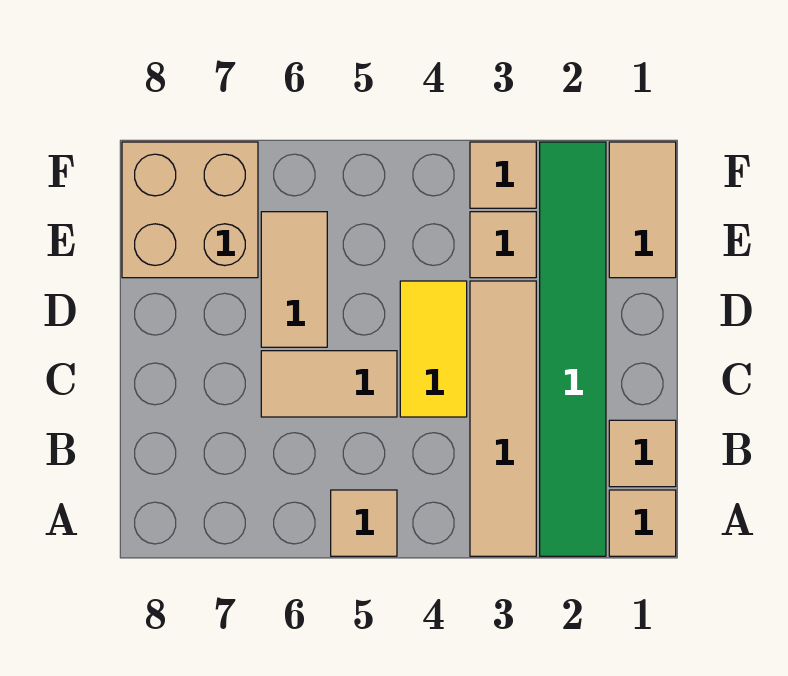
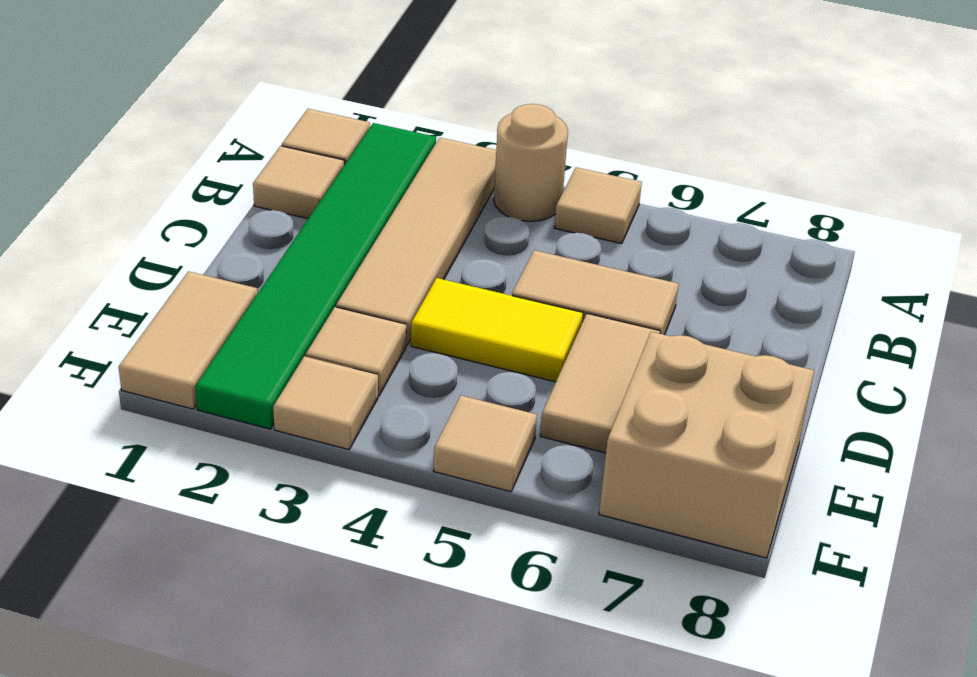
none -> tan 1x1 round brick [494,104,568,221]
yellow 1x2 tile [400,281,467,417] -> yellow 1x2 tile turned to [411,278,583,382]
none -> tan 1x1 tile [434,395,537,492]

